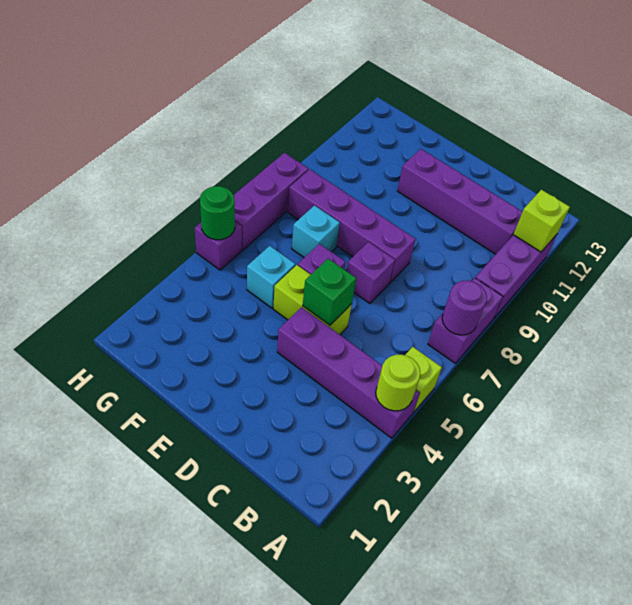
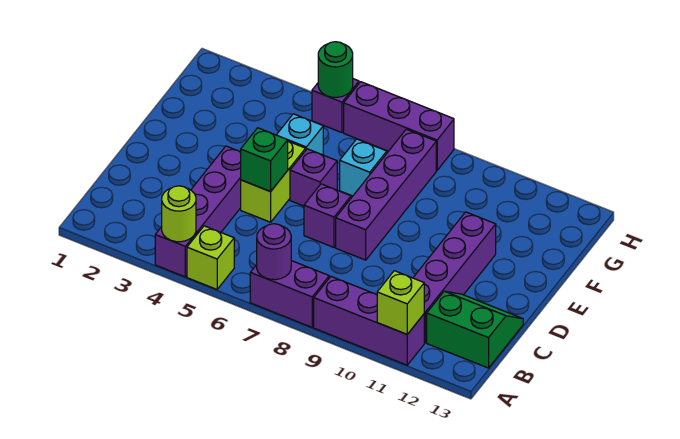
none -> green 2x2 slope [427,291,523,368]

